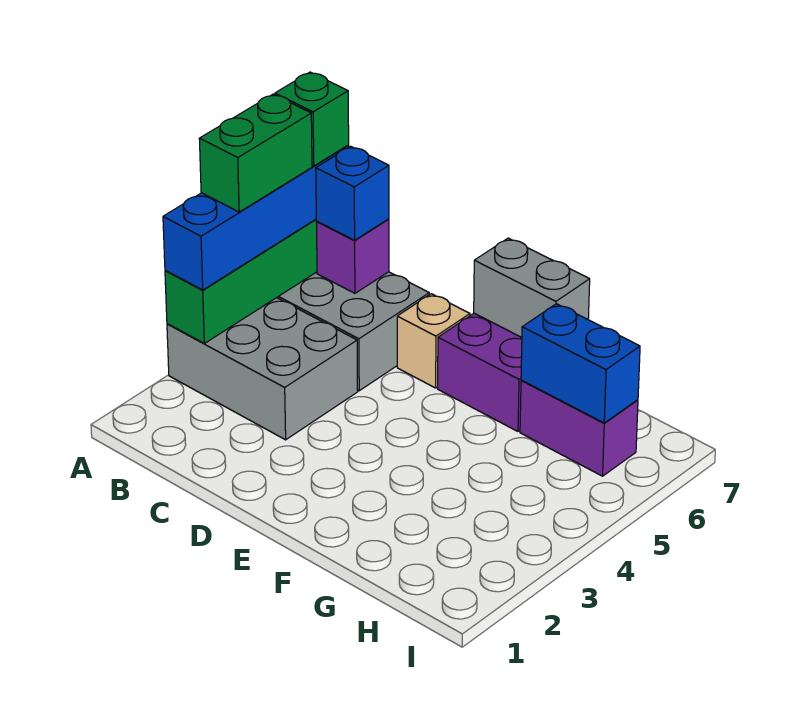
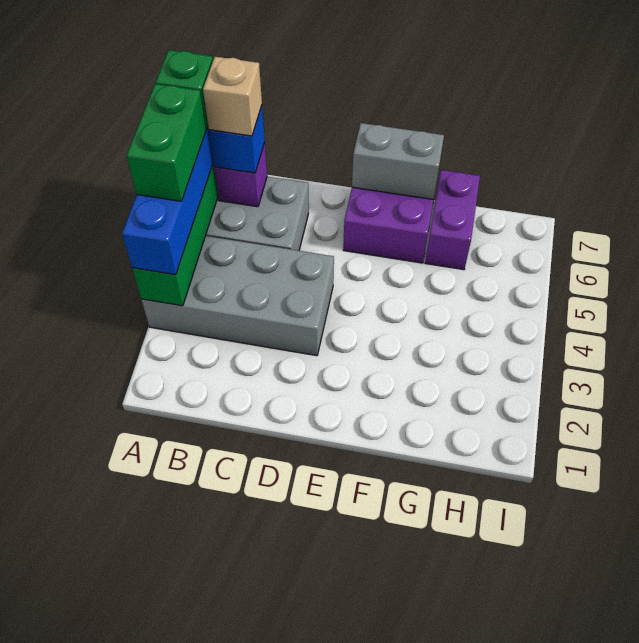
grey 2x3 brick [167,298,358,440] -> grey 2x4 brick [141,236,334,356]
tan 1x1 brick [397,294,470,388] -> tan 1x1 brick moved to [203,57,262,136]
purple 1x2 brick [520,380,638,476] -> purple 1x2 brick turned to [425,170,480,270]
blue 1x2 brick [521,304,640,423] -> none

